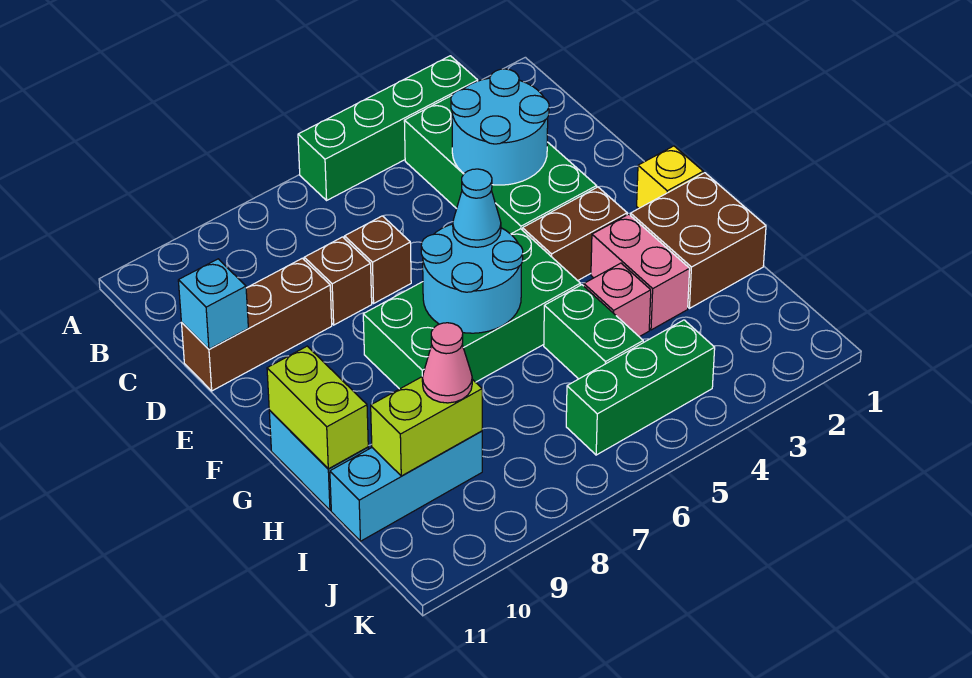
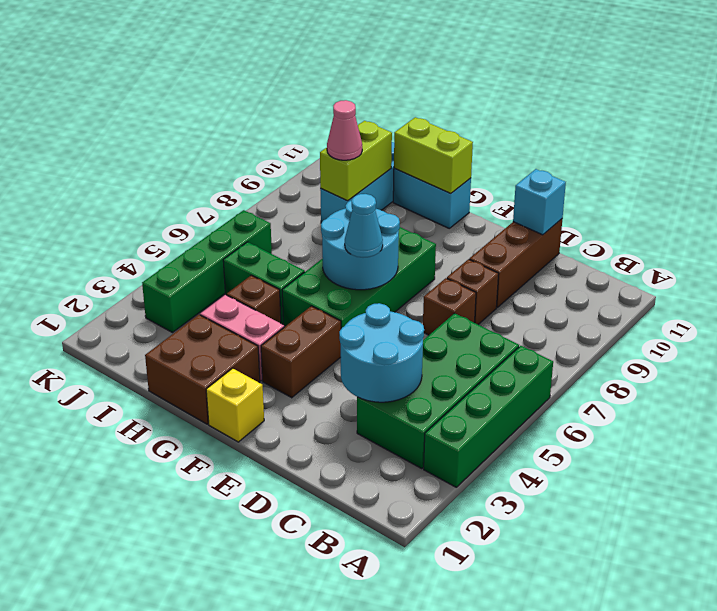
green 2x4 brick [404,96,597,234] -> green 2x4 brick turned to [357,313,519,469]
pink 1x1 brick [584,263,651,337] -> brown 1x1 brick [227,275,281,323]
green 1x3 brick [566,320,715,455] -> green 1x4 brick [142,210,272,333]

